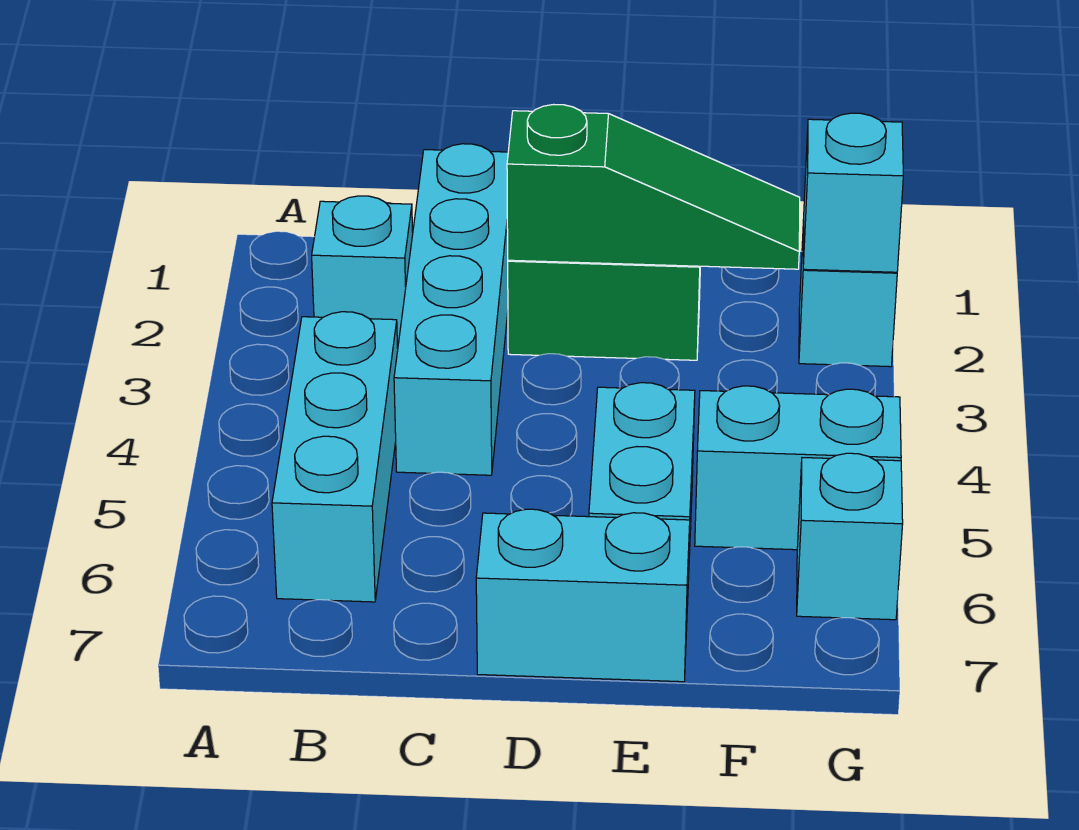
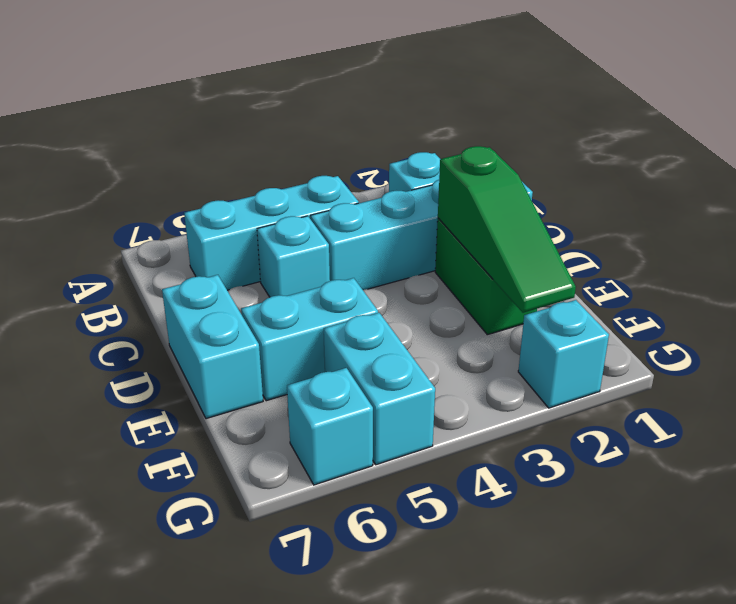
cyan 1x1 brick [803,113,903,272] -> cyan 1x1 brick moved to [257,216,330,297]

